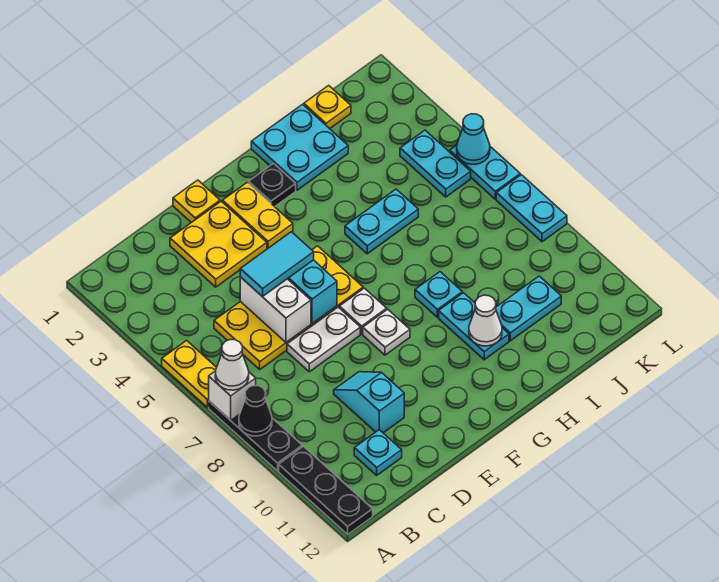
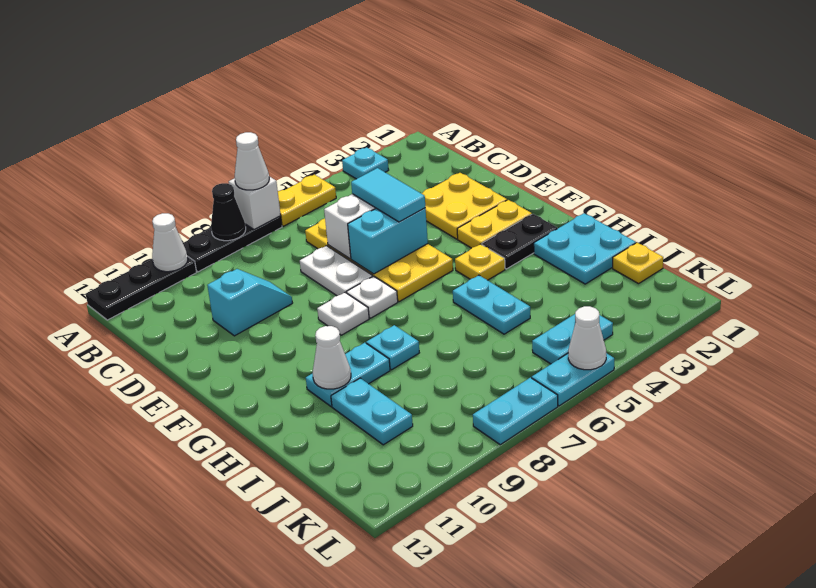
none -> white 1x1 cone [152,213,188,272]
cyan 1x1 plate [354,430,402,475] -> cyan 1x1 plate moved to [342,147,389,179]
yellow 1x1 plate [173,180,220,223] -> yellow 1x1 plate moved to [455,244,505,280]
black 1x1 plate [249,164,296,207] -> black 1x2 plate [482,214,557,269]
cyan 1x1 cone [457,114,490,164] -> white 1x1 cone [568,306,606,370]

